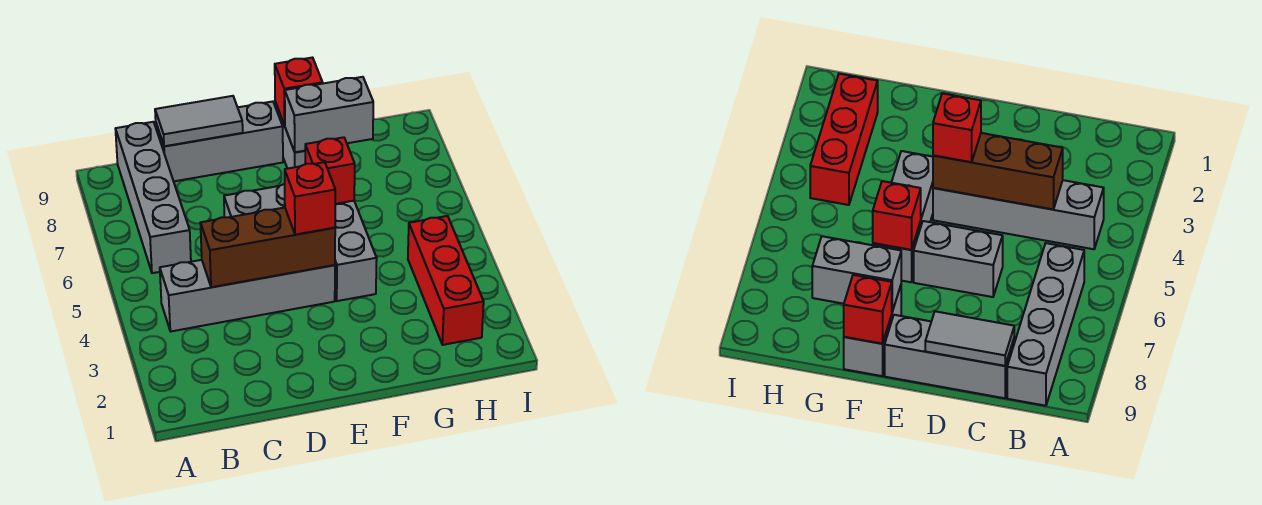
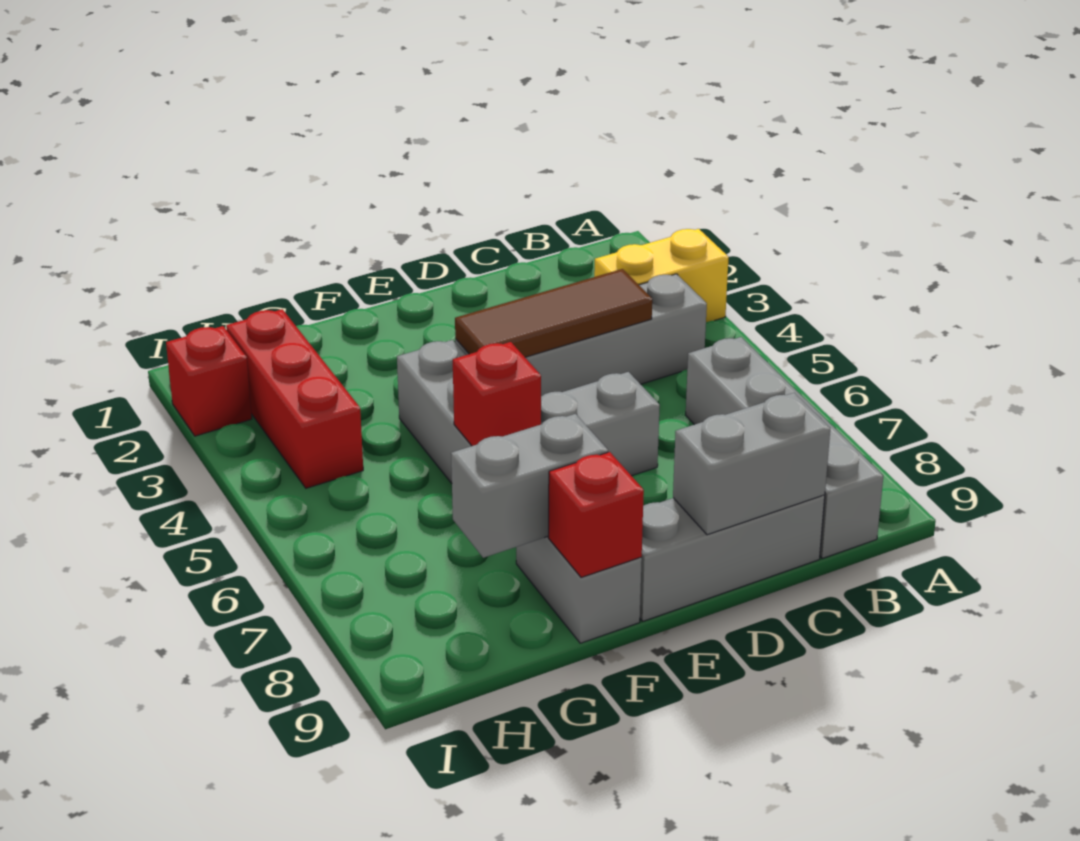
none -> yellow 1x2 brick [594,229,729,322]
brown 1x3 brick [200,208,335,287] -> brown 1x3 tile [455,269,652,357]
grey 1x2 tile [155,96,243,146] -> grey 1x2 brick [673,393,830,535]
red 1x1 brick [285,162,335,235] -> red 1x1 brick moved to [166,326,252,436]

